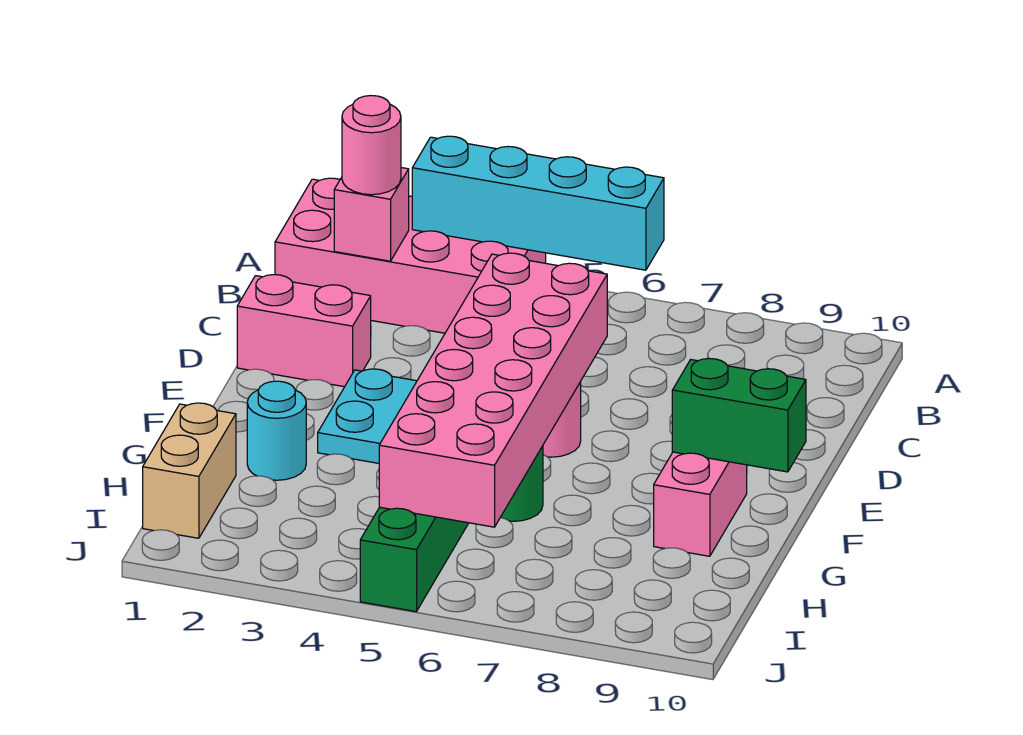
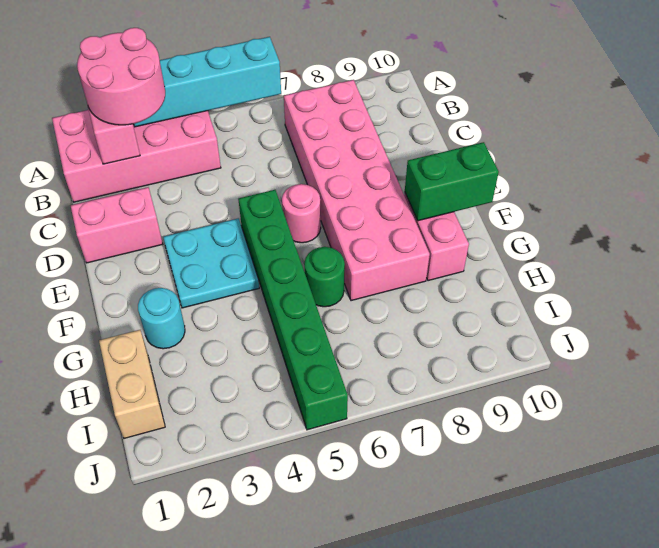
pink 1x1 round brick [342,96,401,195] -> pink 2x2 round brick [77,28,165,125]
pink 2x6 brick [379,253,607,527] -> pink 2x6 brick moved to [284,80,430,301]

